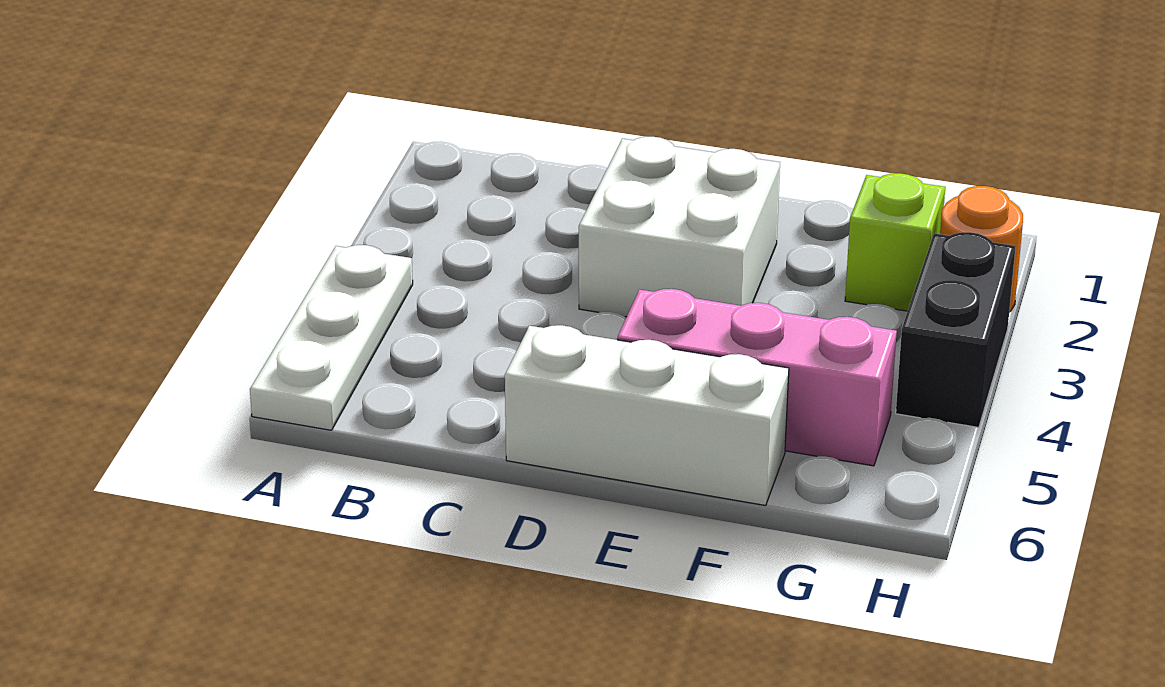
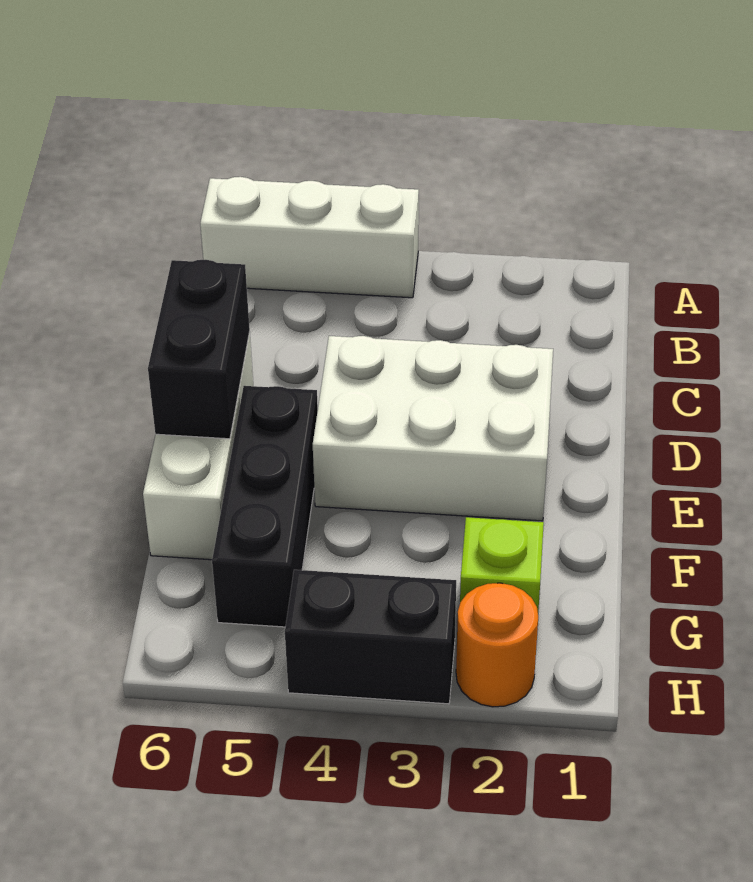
white 1x3 plate [250,245,413,430] -> white 1x3 brick [200,177,419,298]
white 2x2 brick [579,137,780,317] -> white 2x3 brick [313,336,553,521]
none -> black 1x2 brick [148,260,250,439]
pink 1x3 brick [617,289,897,466] -> black 1x3 brick [212,386,318,627]

